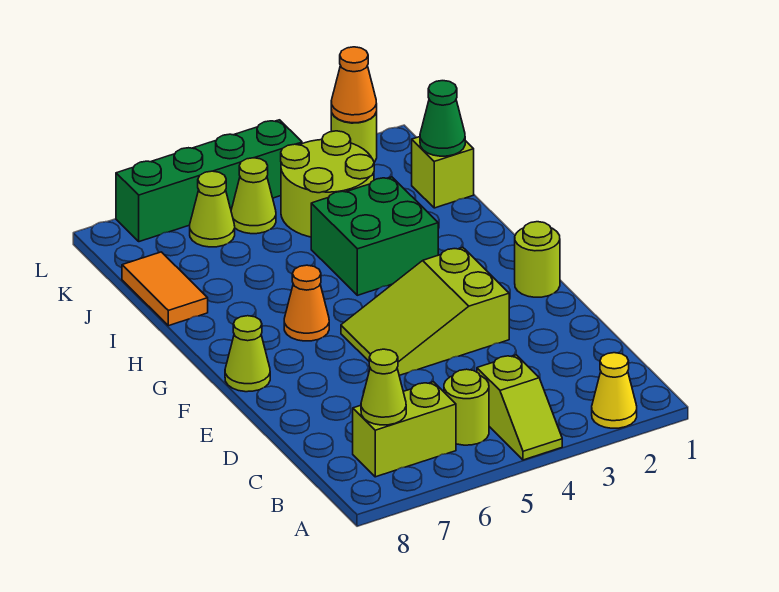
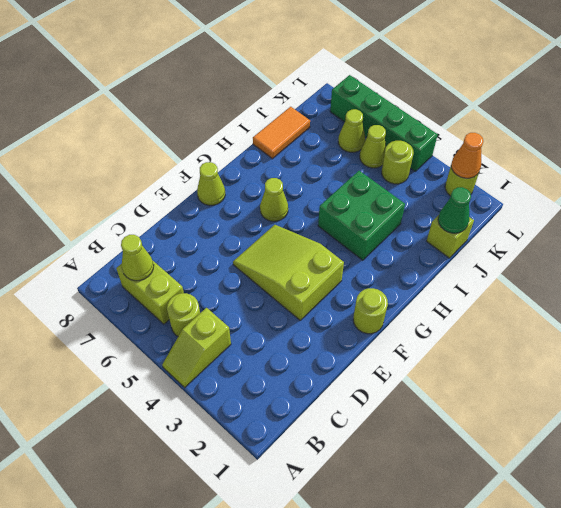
yellow 1x1 cone [592,353,637,428] -> none
orange 1x1 cone [284,265,329,341] -> lime 1x1 cone [260,178,288,221]
lime 2x2 round brick [281,131,374,237] -> lime 1x1 round brick [382,141,414,184]

